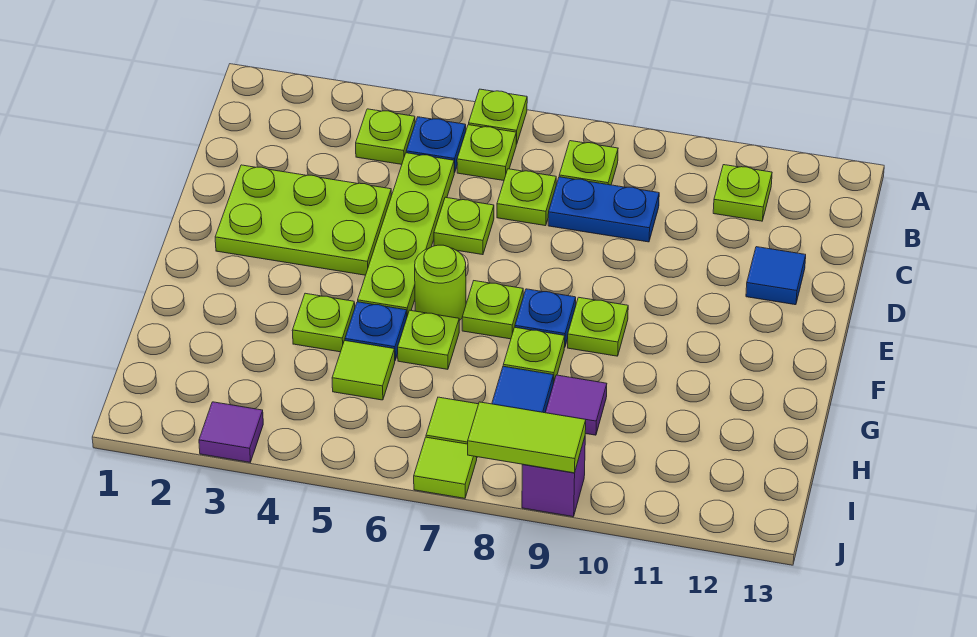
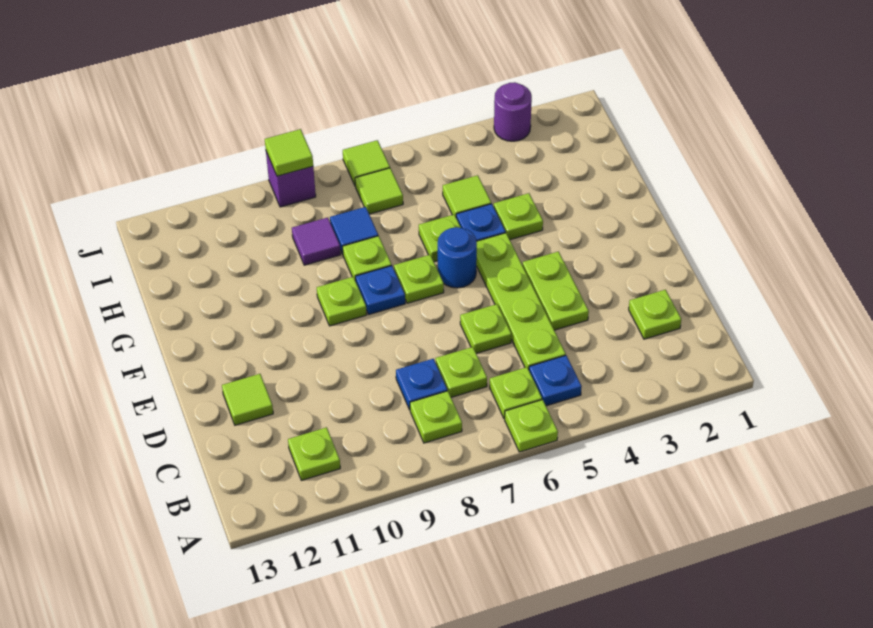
lime 1x1 plate [356,109,415,164] -> lime 1x1 plate moved to [629,290,681,339]
blue 1x2 plate [548,177,659,242] -> blue 1x1 plate [396,359,447,410]
lime 2x3 plate [215,165,391,275] -> lime 1x2 plate [523,252,589,330]
blue 1x1 tile [746,247,806,305] -> lime 1x1 tile [222,374,273,425]
lime 1x1 round brick [415,245,466,321] -> blue 1x1 round brick [438,227,477,288]
purple 1x1 tile [199,402,263,462] -> purple 1x1 round brick [494,82,532,141]
lime 1x2 tile [468,402,586,473] -> lime 1x1 tile [265,129,313,176]

